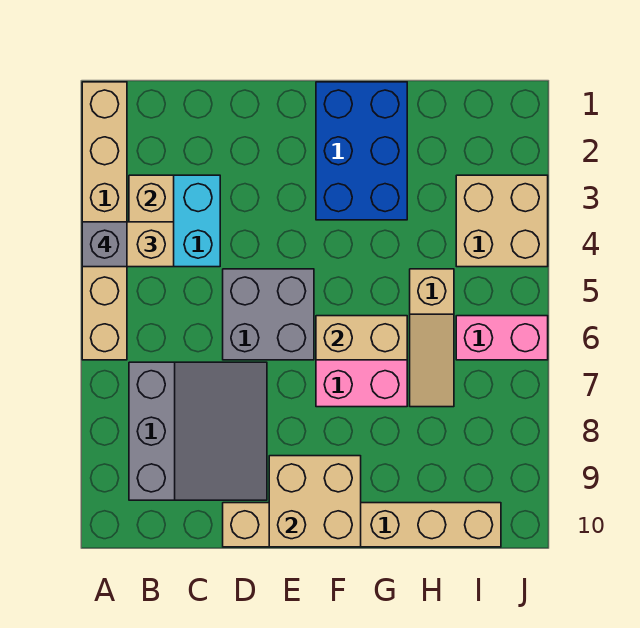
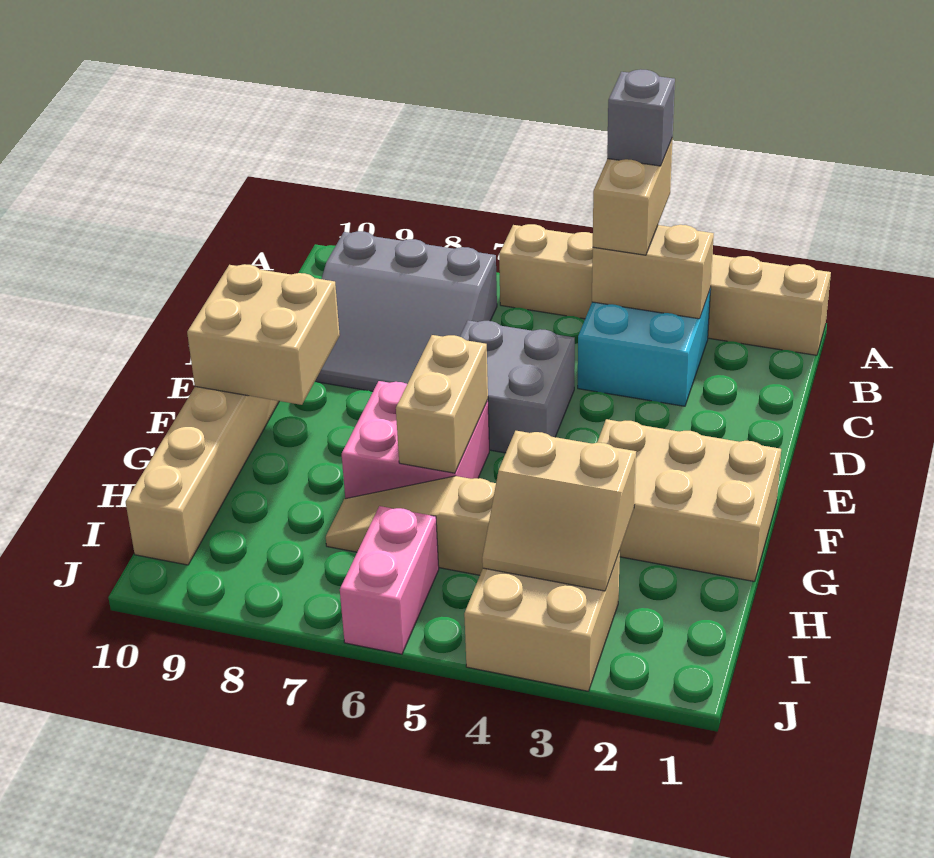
blue 2x3 brick [316,82,407,220] -> tan 2x3 brick [597,419,781,582]
none -> tan 2x2 slope [482,431,636,591]

